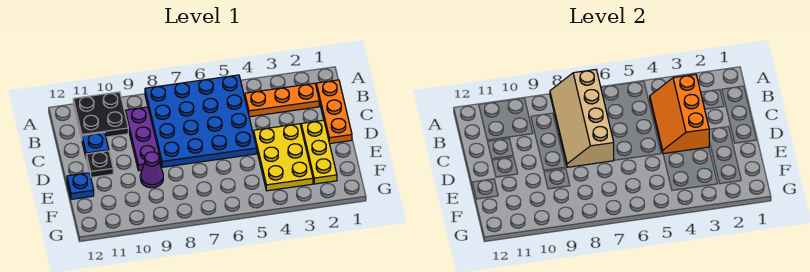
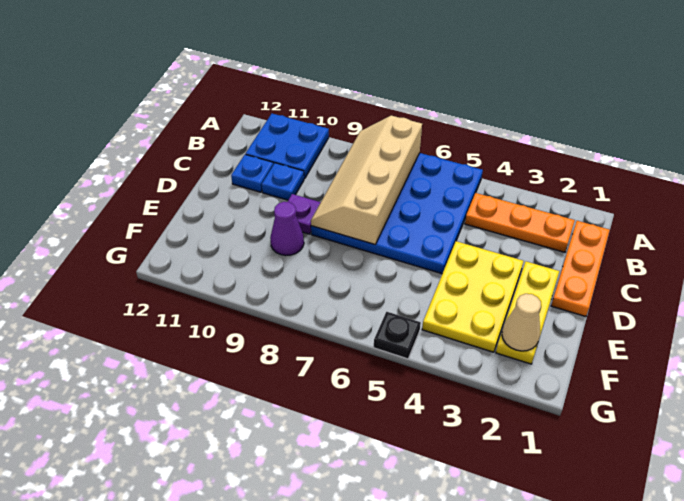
black 2x2 plate [73,92,128,139] -> blue 2x2 plate [246,114,329,179]
orange 2x3 slope [650,74,709,154] -> none
purple 1x3 plate [125,107,161,171] -> purple 1x1 plate [288,194,321,234]
black 1x1 plate [86,151,113,177] -> black 1x1 plate moved to [374,312,421,359]
blue 1x1 plate [67,173,94,199] -> blue 1x1 plate moved to [262,163,304,200]
none -> tan 1x1 cone [502,294,541,351]

